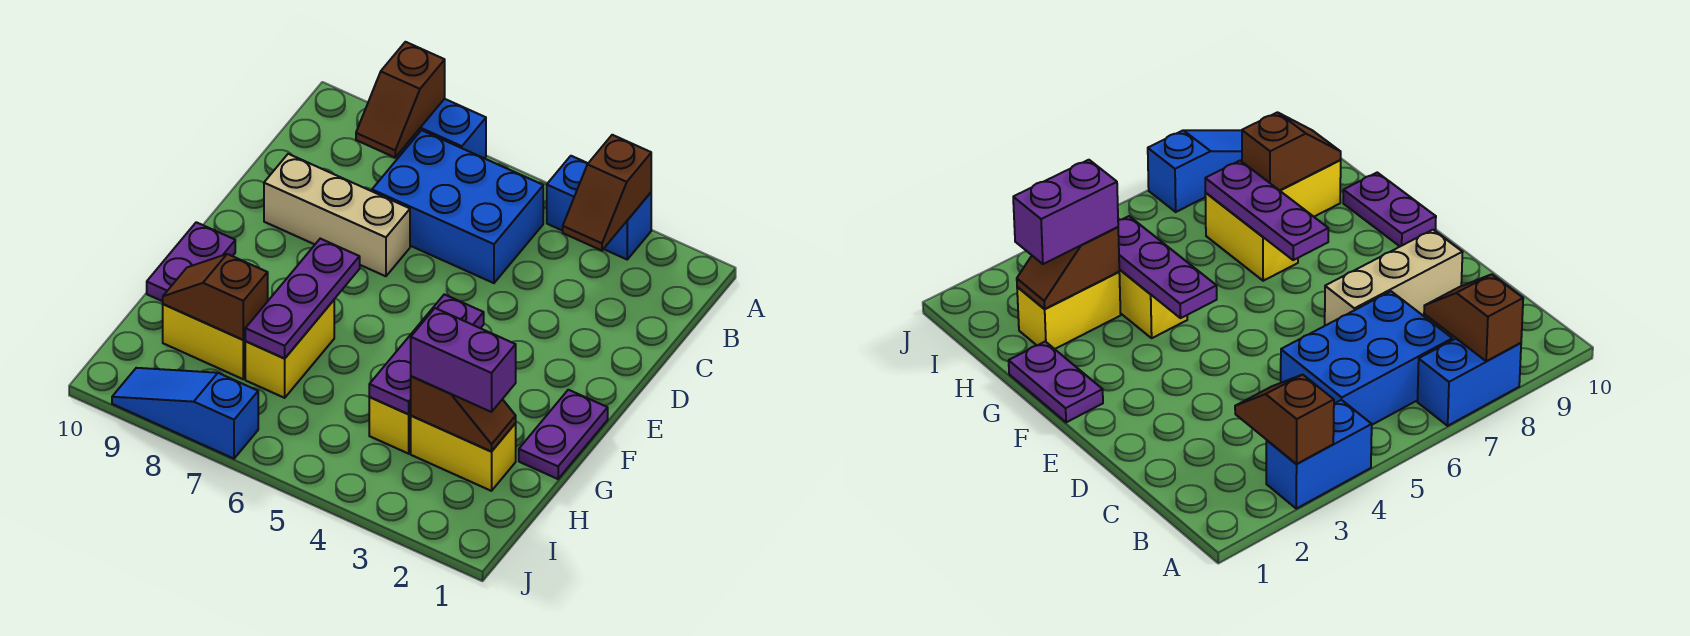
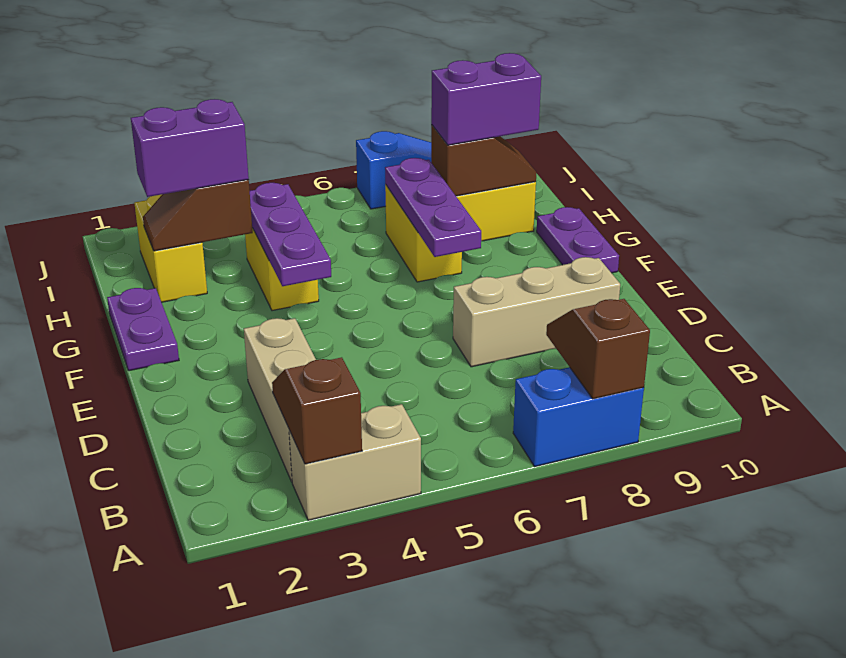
blue 1x2 brick [547,156,651,259] -> tan 1x2 brick [289,404,421,520]
none -> tan 1x3 brick [244,318,316,482]
blue 2x3 brick [372,130,543,283] -> none
yellow 1x2 brick [411,416,516,491] -> yellow 1x2 brick turned to [134,195,207,302]
none -> purple 1x2 brick [431,53,541,145]

